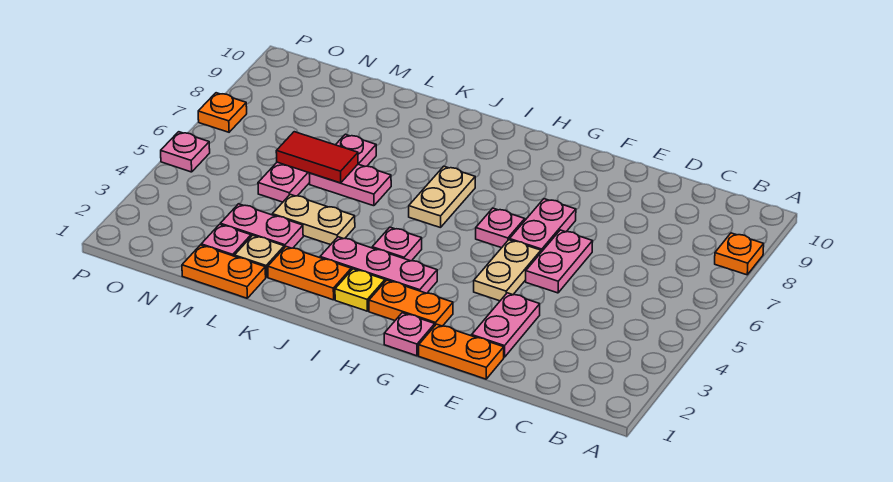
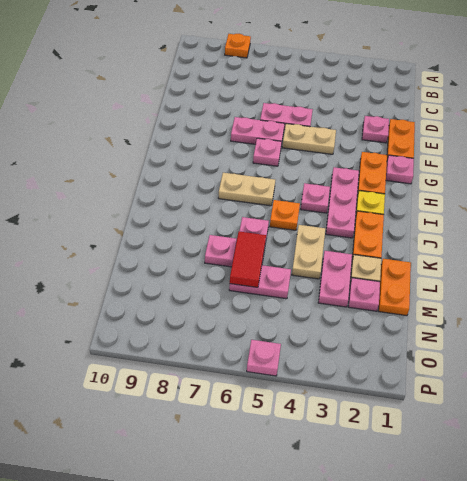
pink 1x2 plate [472,293,540,357] -> pink 1x1 plate [362,116,389,143]
orange 1x1 plate [198,93,247,132] -> orange 1x1 plate moved to [270,200,300,230]

